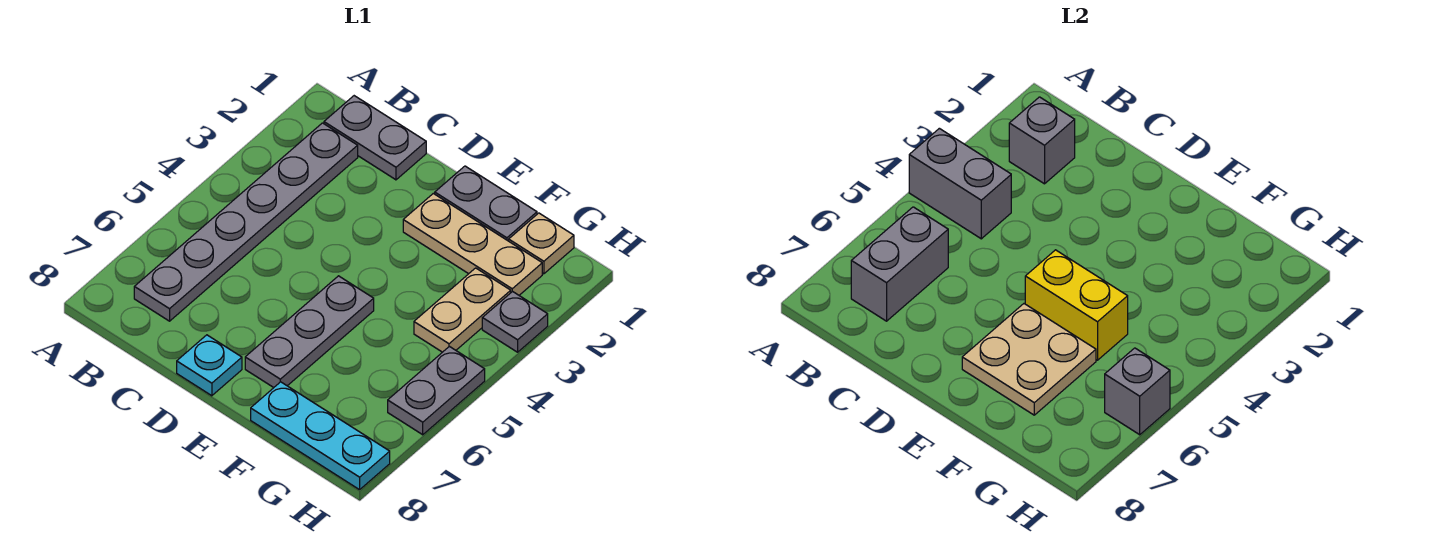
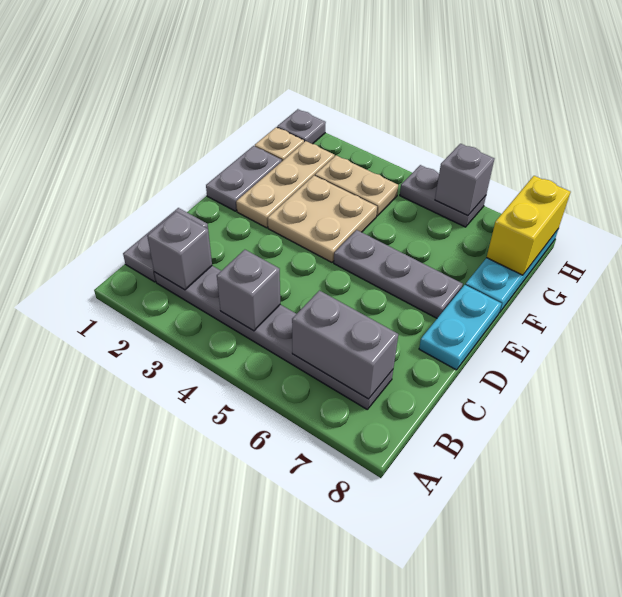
grey 1x2 brick [909,128,1011,239] -> grey 1x1 brick [217,250,280,331]
cyan 1x1 plate [177,335,242,396] -> cyan 1x2 plate [419,285,502,370]
yellow 1x2 brick [1025,250,1128,360] -> yellow 1x2 brick moved to [487,176,571,275]
tan 2x2 plate [962,304,1096,415] -> tan 2x2 plate moved to [268,176,377,262]
grey 1x1 plate [482,291,548,352] -> grey 1x1 plate moved to [277,109,326,144]

